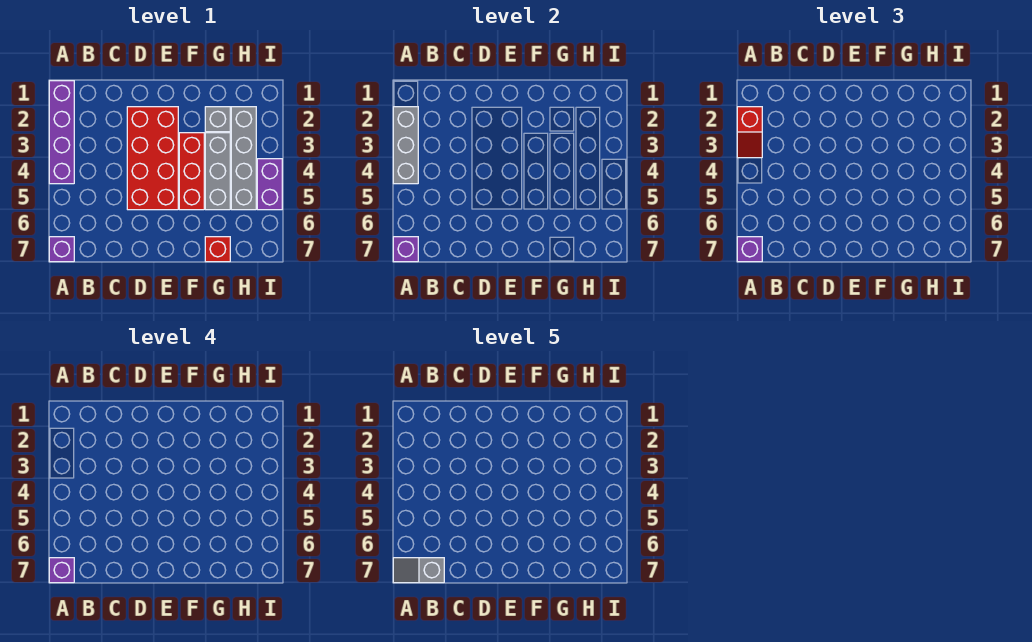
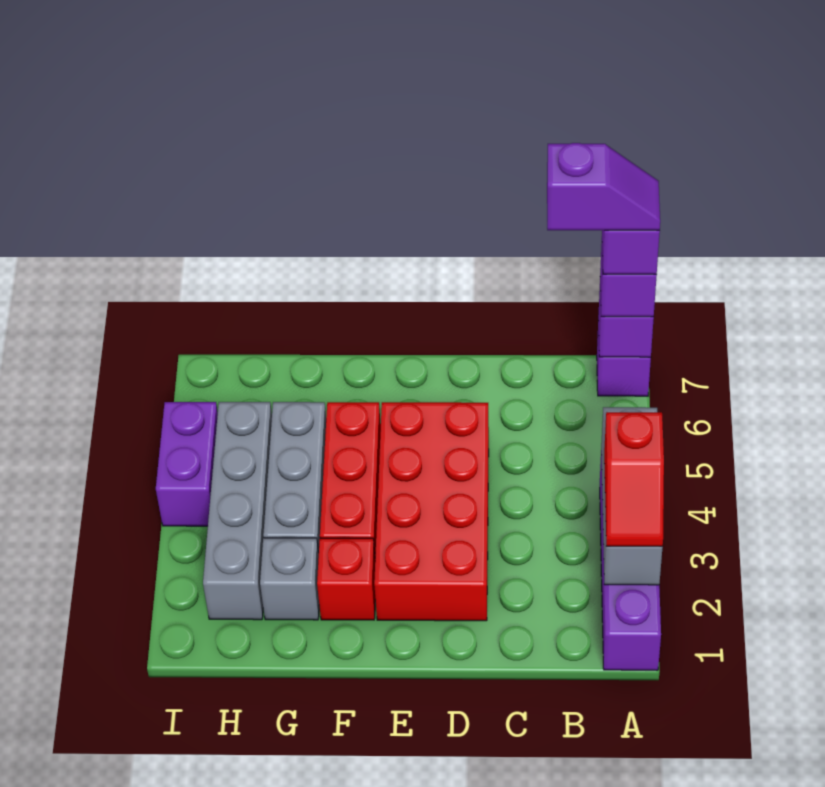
red 1x2 slope [737,107,762,158] -> red 1x2 slope turned to [604,412,664,546]
grey 1x2 slope [393,558,444,583] -> purple 1x2 slope [547,143,660,230]
red 1x1 brick [205,237,230,262] -> red 1x1 brick moved to [317,538,375,620]

